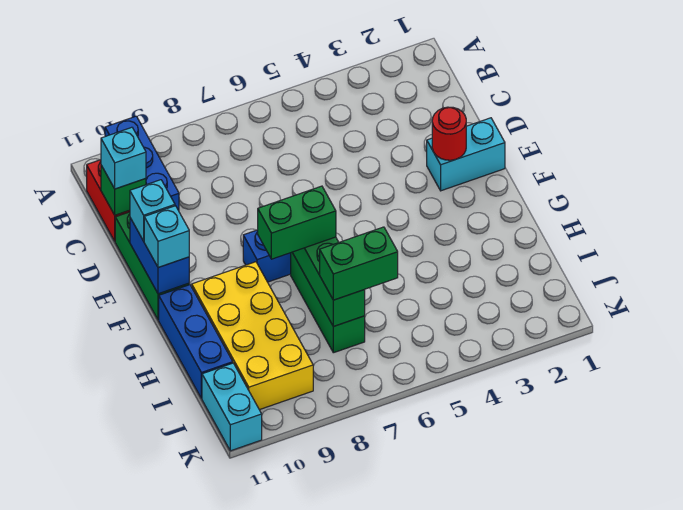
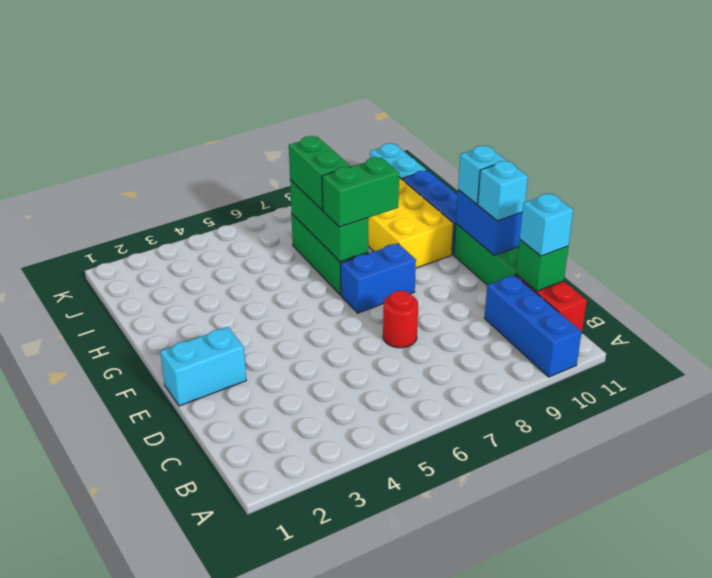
red 1x1 round brick [432,107,466,160] -> red 1x1 round brick moved to [383,291,418,348]
green 1x2 brick [320,227,398,300] -> green 1x2 brick turned to [289,136,351,210]

